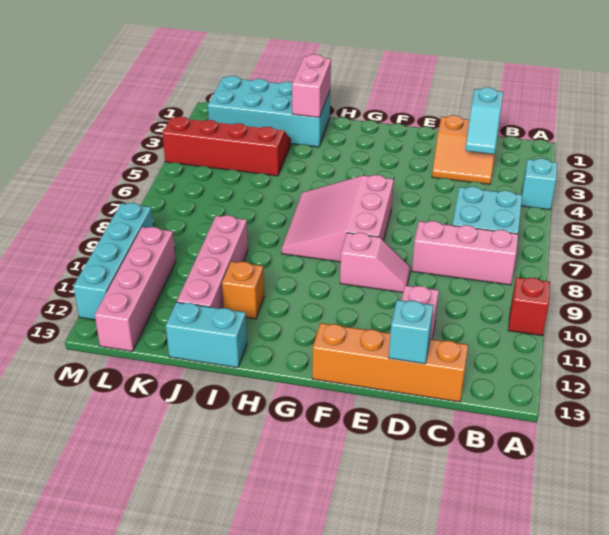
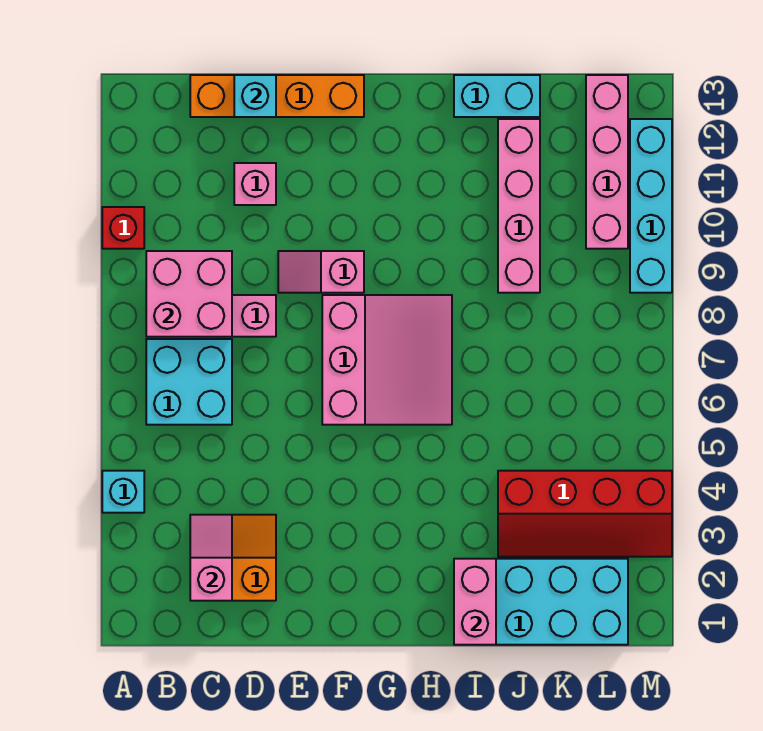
none -> pink 2x2 brick [146,251,232,337]
cyan 1x2 slope [465,87,503,154] -> pink 1x2 slope [190,515,232,601]
orange 1x1 brick [222,261,264,319] -> none

